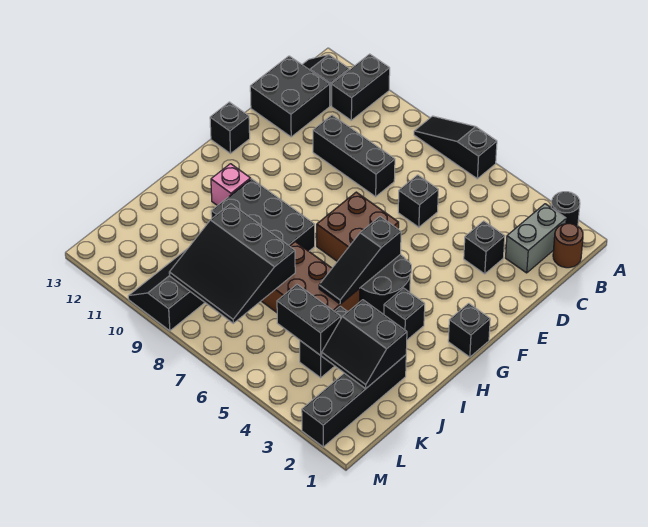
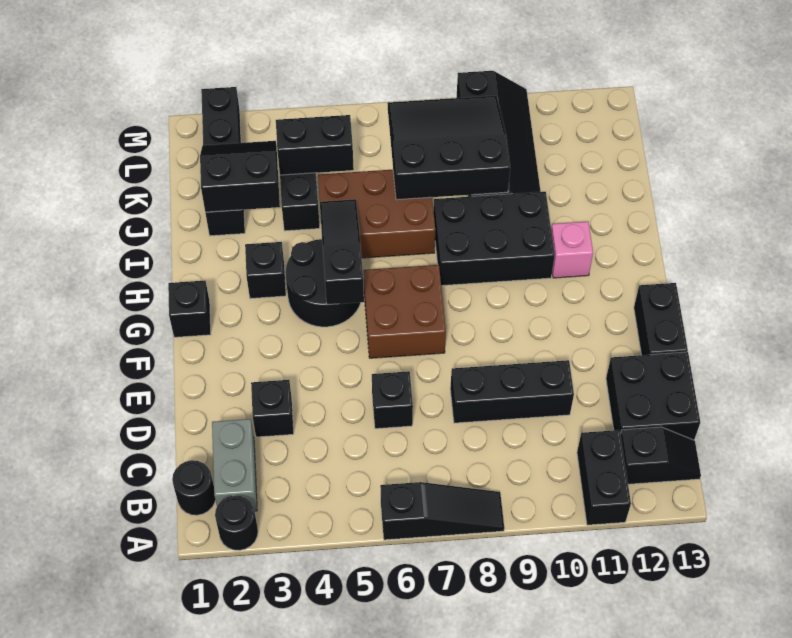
brown 1x1 round brick [553,224,583,268] -> black 1x1 round brick [172,460,215,515]
black 1x1 brick [210,102,250,154] -> black 1x2 brick [634,283,688,355]

